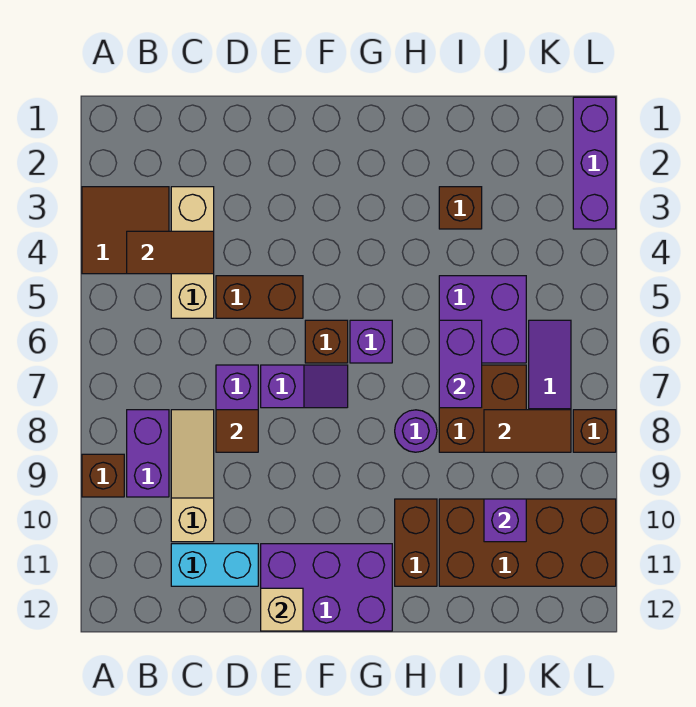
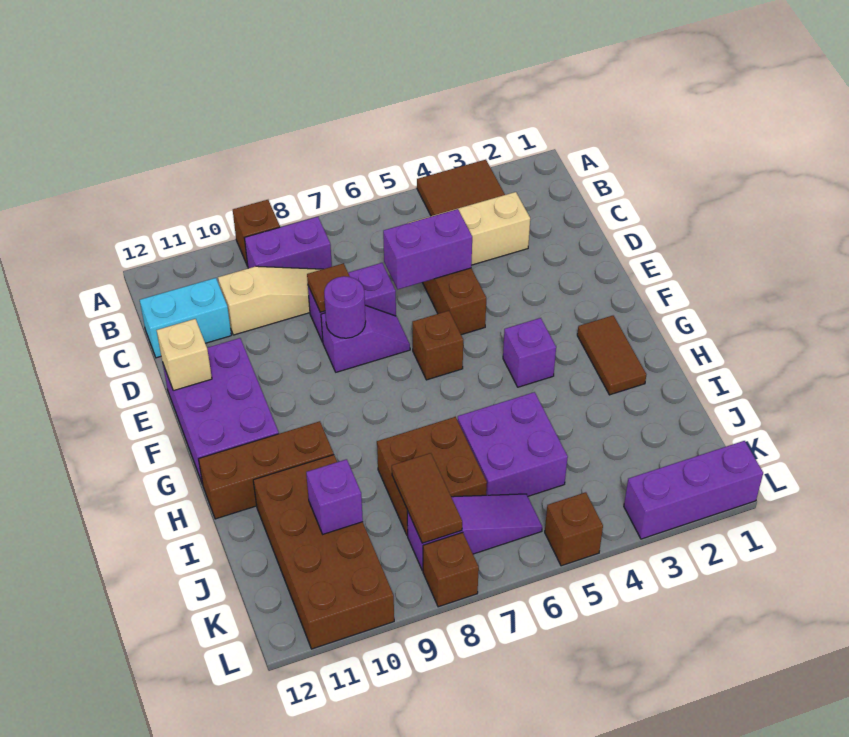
brown 1x2 tile [127,231,214,274] -> brown 1x2 tile moved to [577,316,646,395]
cyan 1x2 brick [171,544,258,586] -> cyan 1x2 brick turned to [140,278,231,358]
purple 1x2 slope [261,365,348,408] -> purple 1x2 slope turned to [321,305,410,372]
purple 1x1 brick [350,320,392,363] -> purple 1x1 brick moved to [503,318,556,387]
purple 1x1 round brick [395,410,437,452] -> purple 1x1 round brick moved to [324,276,366,338]
brown 1x2 brick [395,499,437,586] -> brown 1x3 brick [199,421,334,519]
brown 1x1 brick [439,187,482,229] -> brown 1x1 brick moved to [545,492,603,566]
purple 1x2 brick [439,320,482,408] -> purple 1x2 brick moved to [383,209,472,289]

